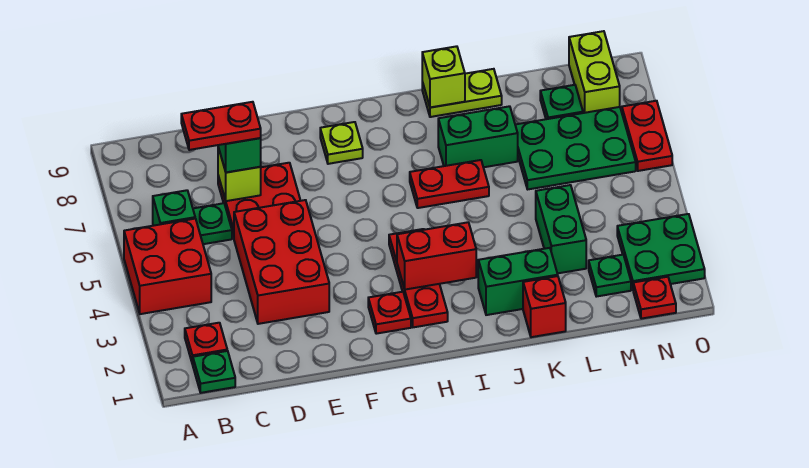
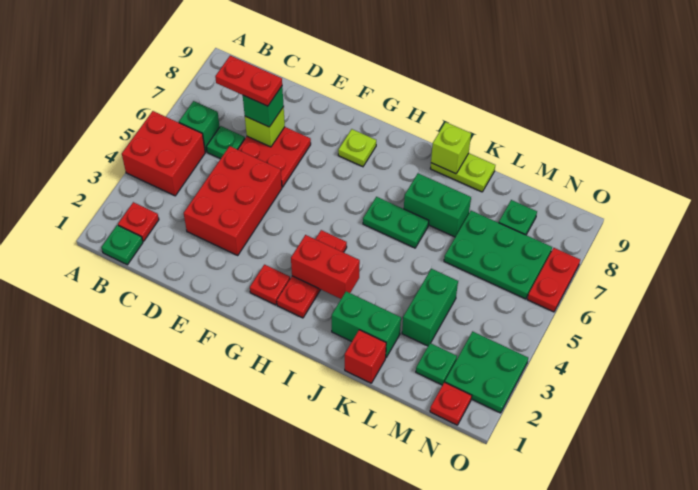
red 1x2 plate [410,160,489,208] -> green 1x2 plate [363,197,429,248]
lime 1x2 brick [569,31,620,113] -> none

